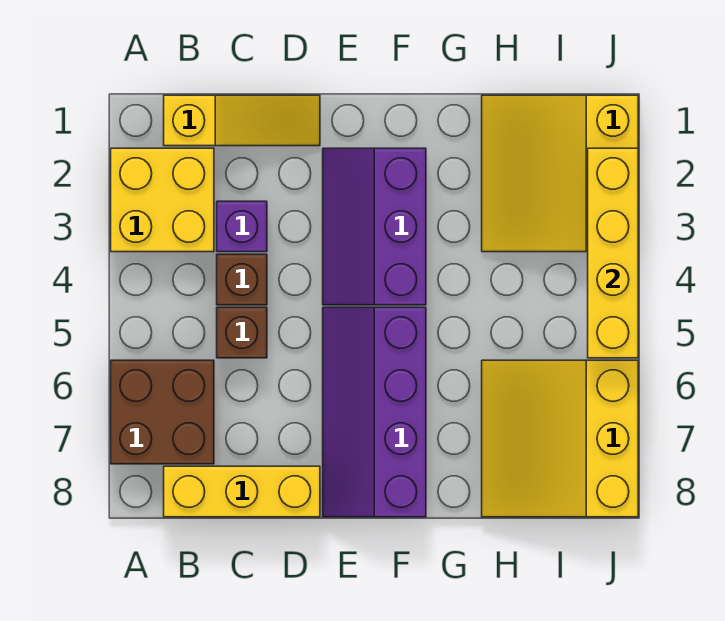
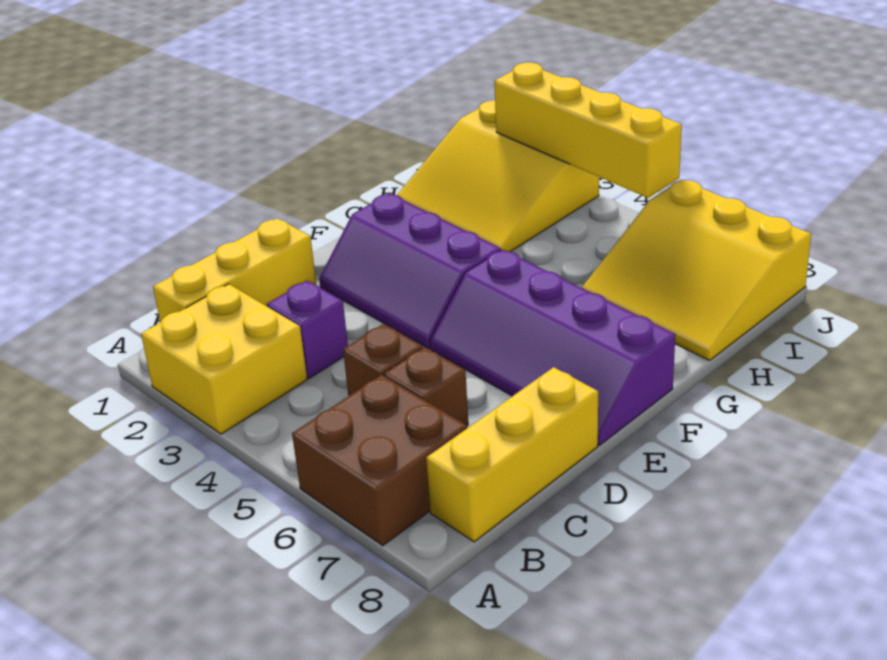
yellow 1x3 slope [164,95,320,146] -> yellow 1x3 brick [153,218,316,322]
brown 1x1 brick [217,254,267,305] -> brown 1x1 brick moved to [384,347,468,425]

